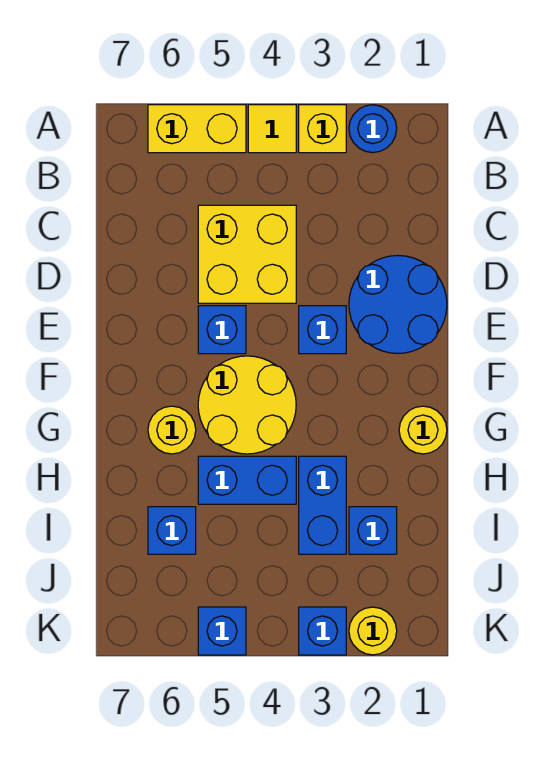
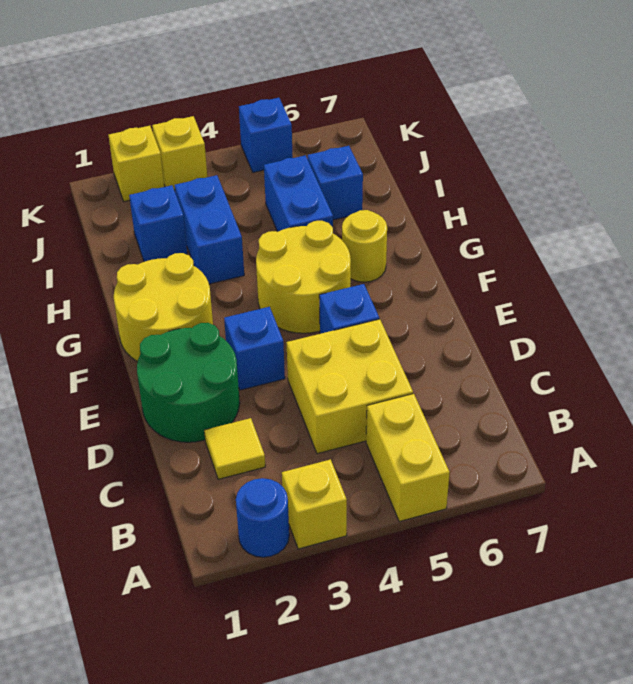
yellow 1x1 tile [248,105,296,153] -> yellow 1x1 tile moved to [204,418,265,479]
yellow 1x2 brick [148,105,246,153] -> yellow 1x2 brick turned to [366,394,450,521]
blue 2x2 round brick [349,256,447,353] -> green 2x2 round brick [137,323,240,442]
yellow 1x1 round brick [399,406,447,454] -> yellow 2x2 round brick [114,253,213,362]
blue 1x2 brick [198,456,296,504] -> blue 1x2 brick turned to [264,155,333,232]
yellow 1x1 round brick [349,607,397,655] -> yellow 1x1 brick [109,126,164,201]
blue 1x1 brick [299,607,346,655] -> yellow 1x1 brick [152,116,207,190]

